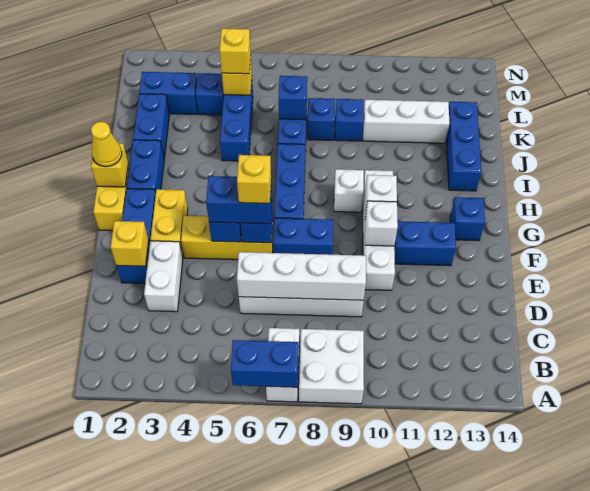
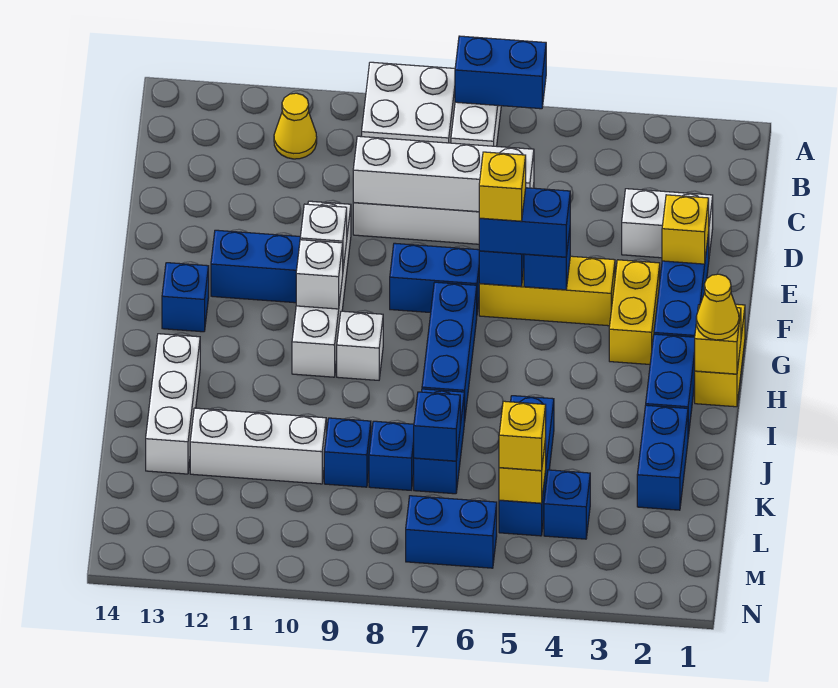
none -> yellow 1x1 cone [274,93,317,159]
white 1x2 brick [144,241,183,312] -> white 1x2 brick turned to [622,189,713,258]
blue 1x3 brick [446,102,482,191] -> white 1x3 brick [146,334,200,474]
blue 1x2 brick [139,72,197,114] -> blue 1x2 brick moved to [406,496,497,568]

